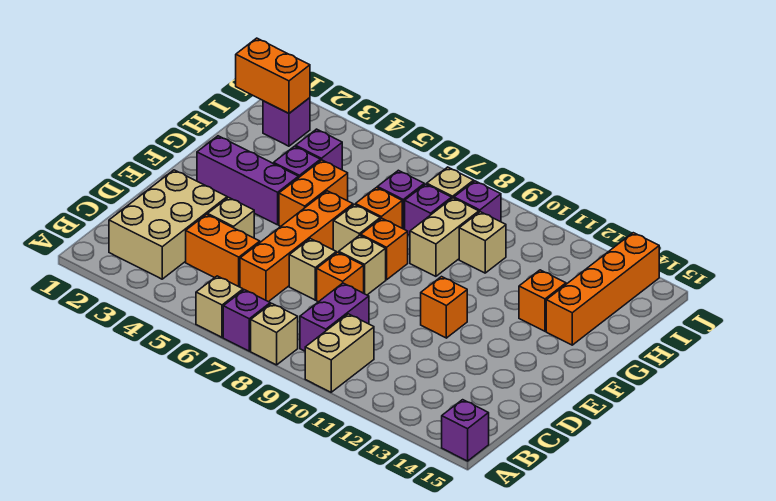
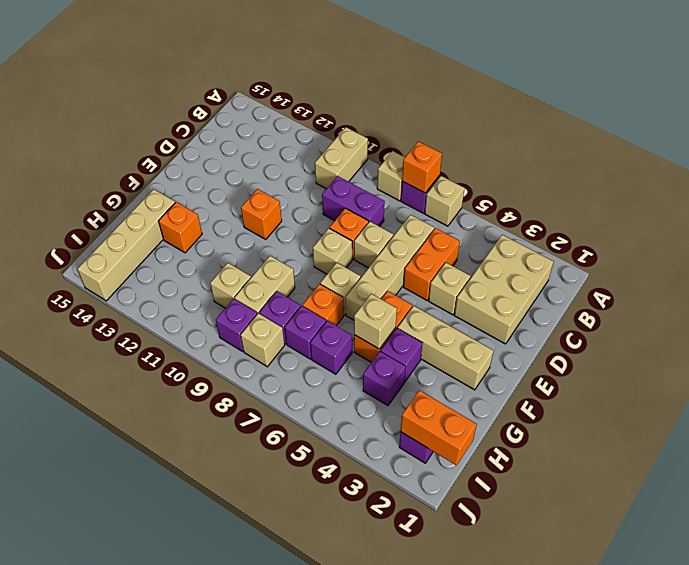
purple 1x1 brick [442,400,489,461] -> purple 1x1 brick moved to [310,321,352,374]
purple 1x2 brick [300,283,369,351] -> purple 1x2 brick turned to [322,176,385,226]
orange 1x2 brick [186,214,260,287] -> orange 1x2 brick turned to [403,228,460,300]
orange 1x4 brick [240,191,353,302] -> tan 1x4 brick [346,215,434,320]
purple 1x3 brick [197,136,298,225] -> tan 1x3 brick [398,306,494,390]
orange 1x1 brick [361,218,408,280] -> orange 1x1 brick moved to [402,141,442,193]
none -> tan 1x1 brick [354,294,397,349]
orange 1x4 brick [546,233,659,345] -> tan 1x4 brick [78,189,175,301]

